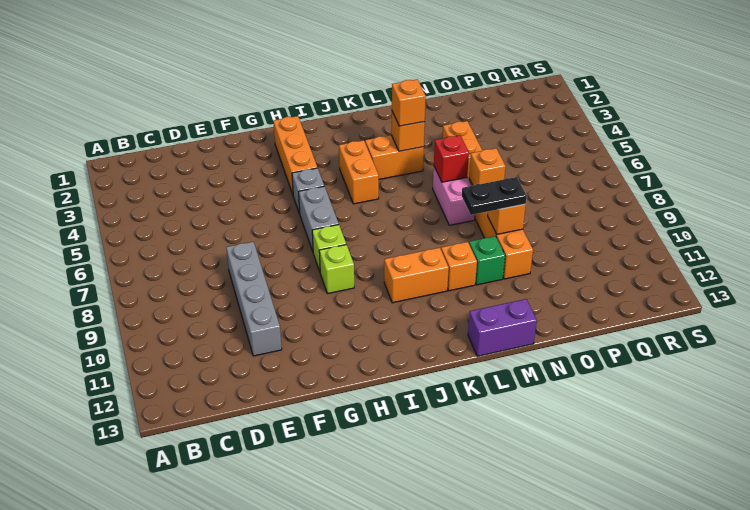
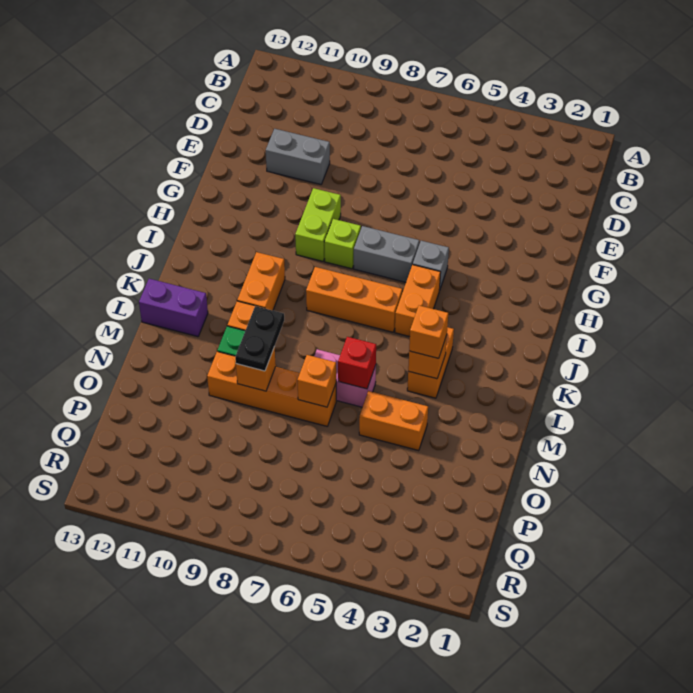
grey 1x4 brick [226,242,282,356] -> grey 1x2 brick [266,129,330,184]
orange 1x3 brick [273,116,318,194] -> orange 1x3 brick moved to [306,267,402,332]
lime 1x1 brick [319,245,354,294] -> lime 1x2 brick [295,188,341,261]
orange 1x2 brick [339,140,379,204] -> orange 1x2 brick turned to [395,265,441,337]
purple 1x2 brick [468,299,537,356] -> purple 1x2 brick turned to [139,279,208,337]

